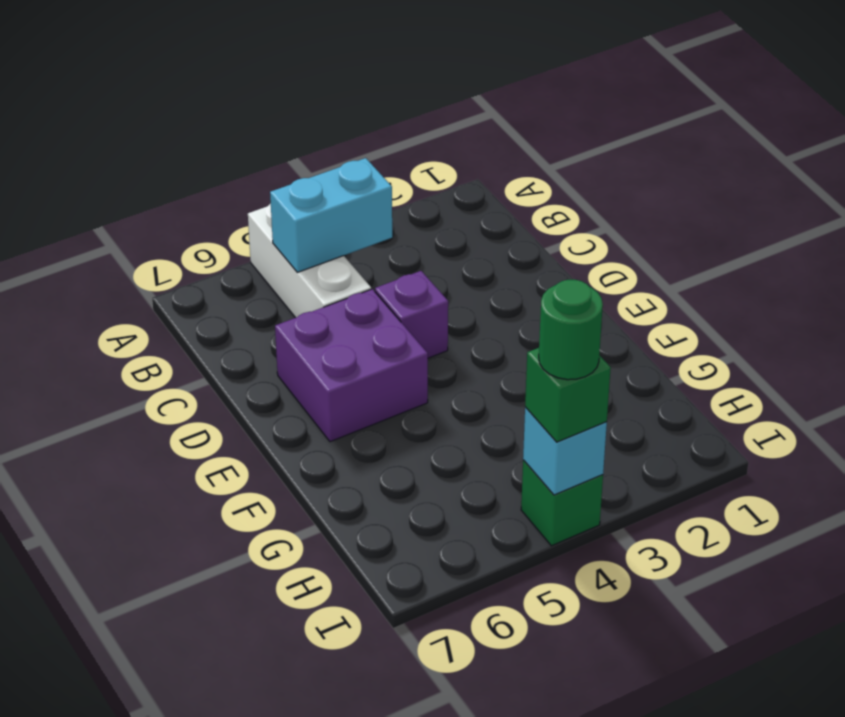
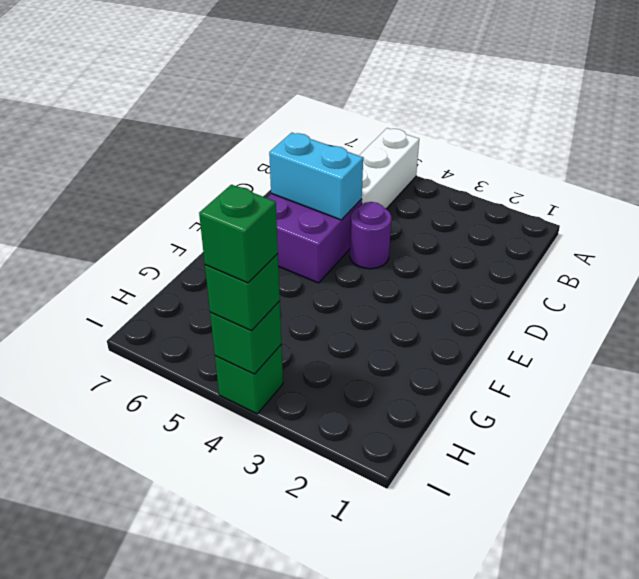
cyan 1x2 brick [270,158,392,272] -> cyan 1x2 brick moved to [269,133,363,220]
purple 1x1 brick [375,271,448,358] -> purple 1x1 round brick [350,202,391,269]
cyan 1x1 brick [523,407,607,495] -> green 1x1 brick [210,301,281,374]
green 1x1 round brick [539,280,603,380] -> green 1x1 brick [199,185,278,283]

